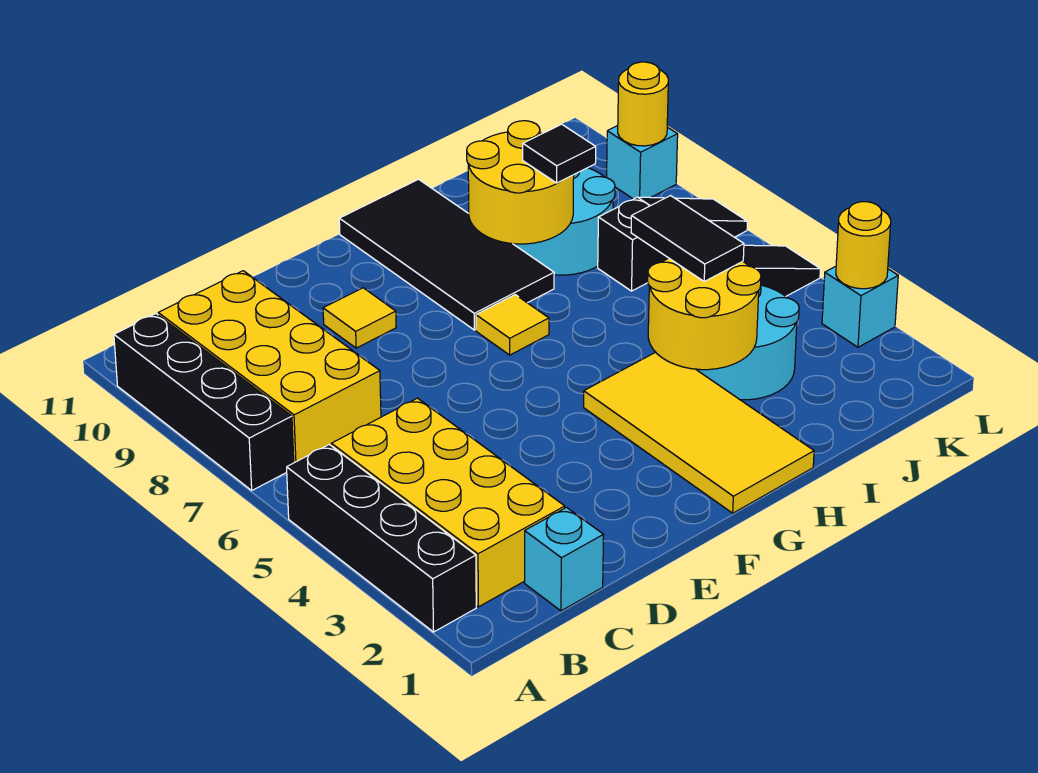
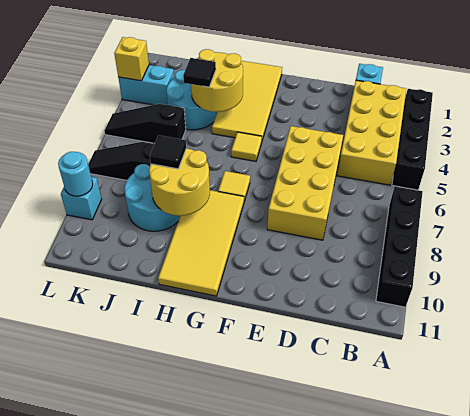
yellow 2x4 brick [158,271,381,463] -> yellow 2x4 brick moved to [267,126,343,240]
yellow 1x1 tile [323,288,396,348] -> yellow 1x1 tile moved to [231,132,262,161]
black 2x4 tile [339,179,554,330] -> yellow 2x4 tile [158,190,244,296]
black 1x2 tile [631,196,744,281] -> black 1x1 tile [183,58,216,87]
cyan 1x1 brick [822,266,898,347] -> cyan 1x2 brick [118,65,174,105]
yellow 1x1 round brick [836,202,891,289] -> yellow 1x1 brick [114,37,149,81]
yellow 1x1 round brick [618,62,668,146] -> cyan 1x1 round brick [58,152,93,196]

